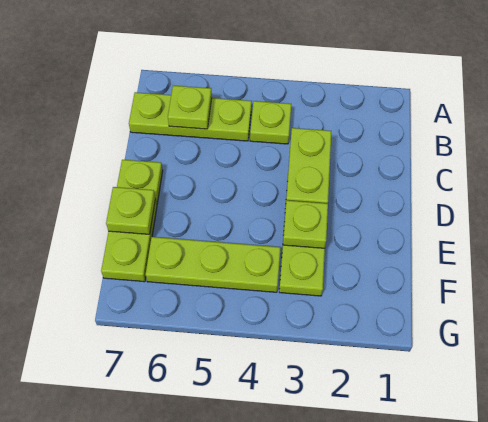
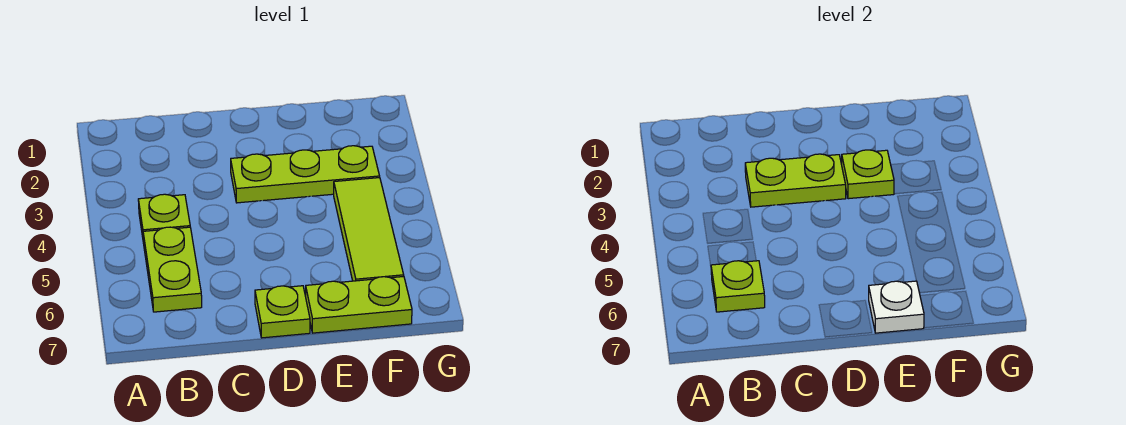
lime 1x3 plate [129,92,252,141] -> lime 1x2 plate [143,227,202,312]
lime 1x1 plate [106,187,155,234] -> white 1x1 plate [869,281,924,333]
lime 1x3 plate [146,237,281,292] -> lime 1x3 tile [334,178,404,281]

